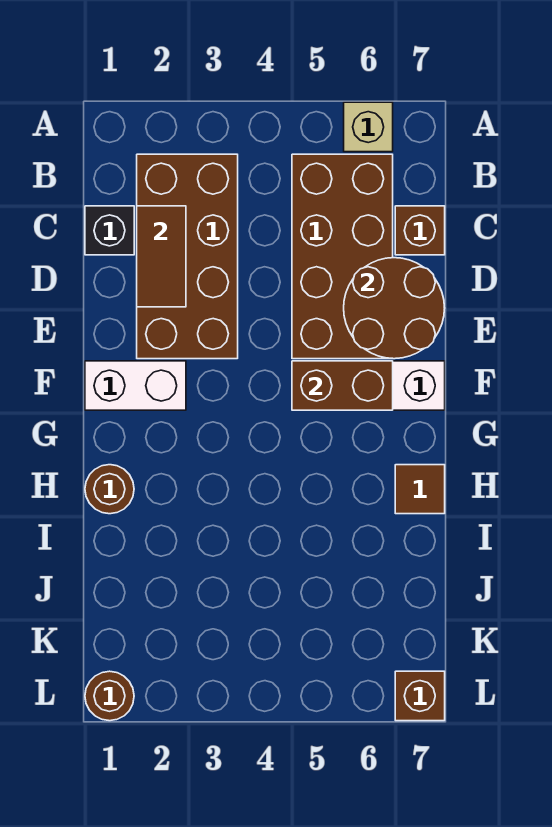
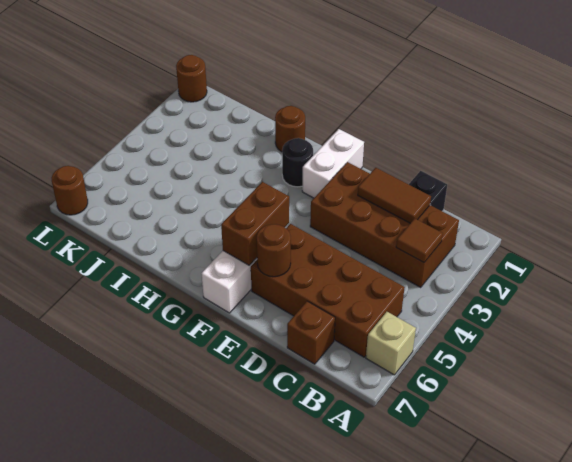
brown 2x2 round brick [344,258,445,359] -> brown 1x1 round brick [257,224,291,277]
none -> black 1x1 round brick [282,138,313,187]
brown 1x1 tile [395,465,445,514] -> brown 1x1 tile moved to [396,219,443,262]
brown 1x1 brick [395,671,445,721] -> brown 1x1 round brick [52,166,88,215]

